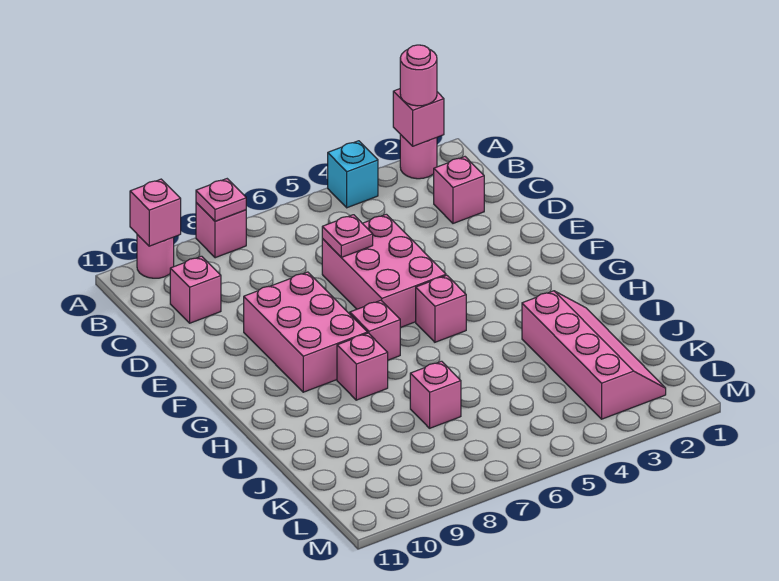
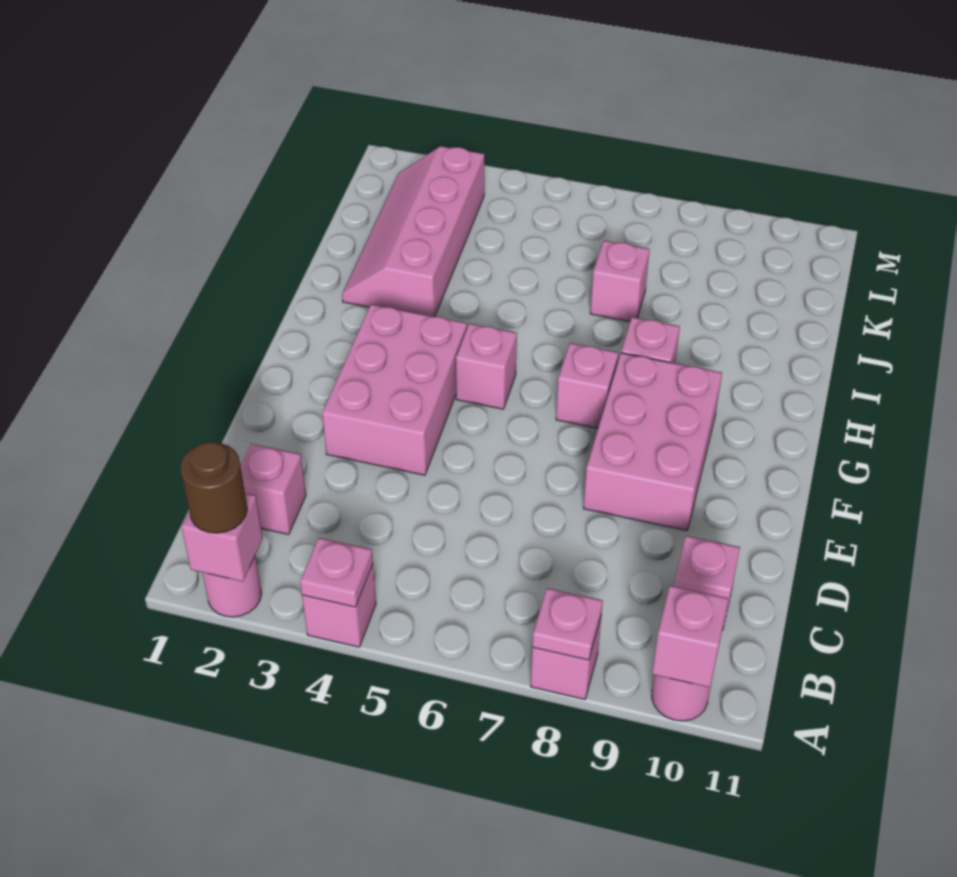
pink 1x1 round brick [400,45,437,106] -> brown 1x1 round brick [180,442,247,533]
cyan 1x1 brick [328,141,378,208] -> pink 1x1 brick [302,564,376,647]
pink 2x3 brick [322,214,446,328] -> pink 2x3 brick moved to [322,305,467,475]
pink 1x1 plate [322,215,373,257] -> pink 1x1 plate moved to [300,538,373,607]

